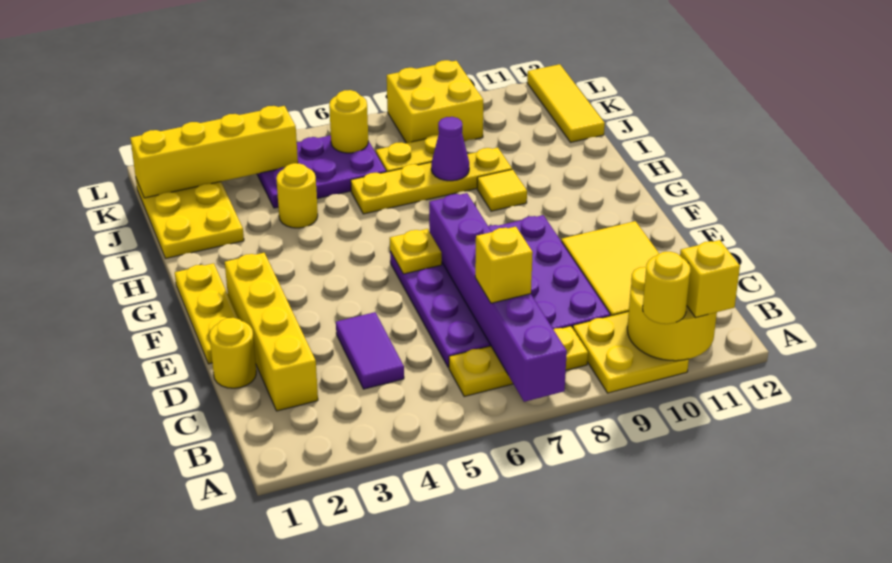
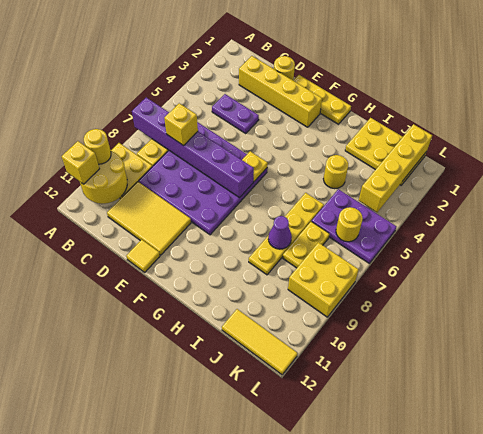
purple 1x2 tile [336,312,404,389] -> purple 1x2 plate [212,94,259,133]
yellow 1x1 tile [477,169,527,211] -> yellow 1x1 tile moved to [126,240,160,272]
purple 2x3 plate [257,135,386,208] -> purple 2x3 plate turned to [312,189,397,264]

